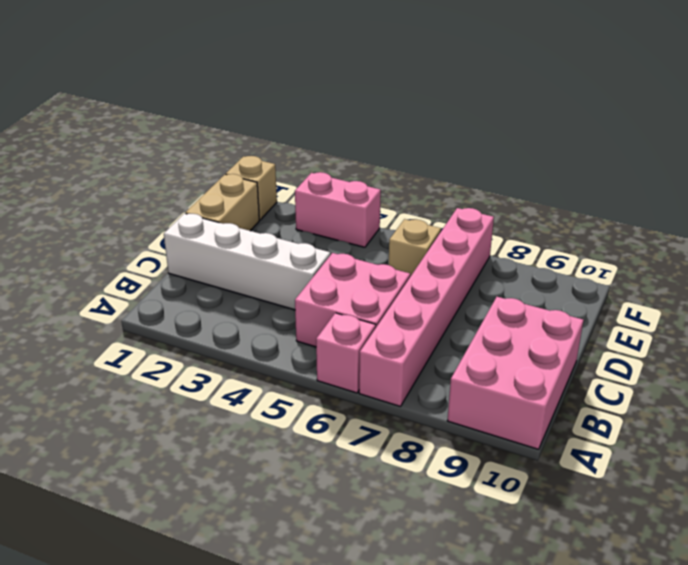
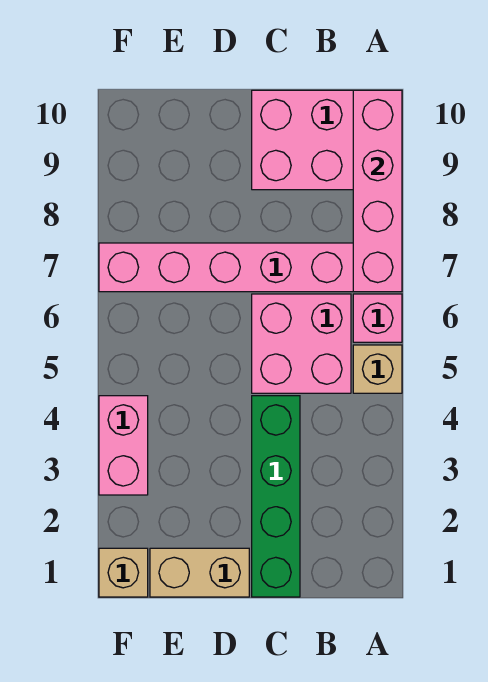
none -> pink 1x4 brick [353,90,402,292]
white 1x4 brick [164,213,330,310] -> green 1x4 brick [252,396,300,597]
tan 1x1 brick [389,219,441,276] -> tan 1x1 brick moved to [353,345,402,393]

